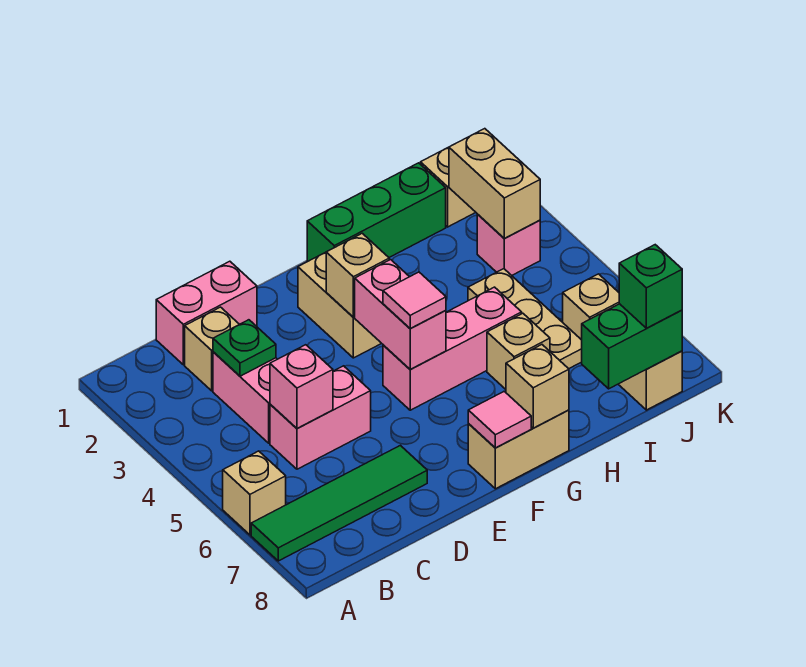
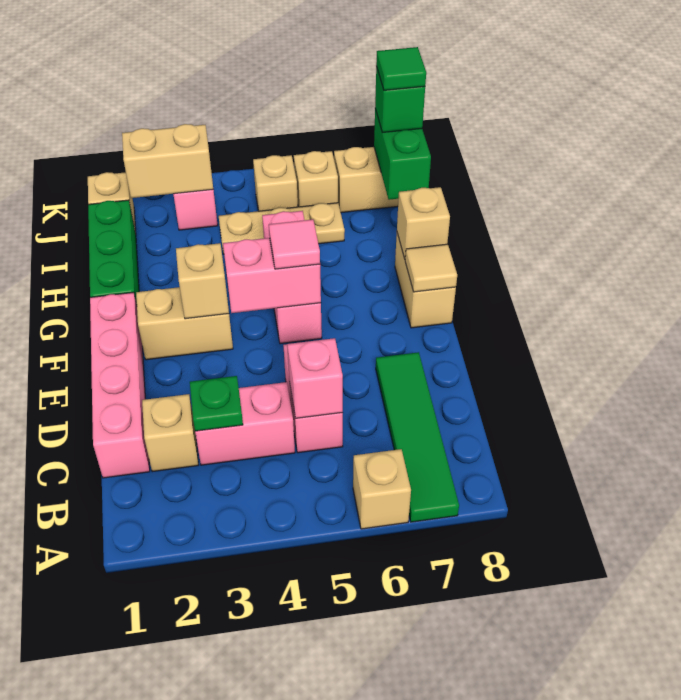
pink 1x2 brick [156,261,257,365] -> pink 1x4 brick [90,292,150,478]
pink 1x1 tile [468,391,531,448] -> tan 1x1 tile [405,244,457,292]
tan 1x1 brick [487,313,550,389] -> tan 1x1 brick moved to [253,155,298,211]
none -> green 1x1 tile [376,47,426,90]

